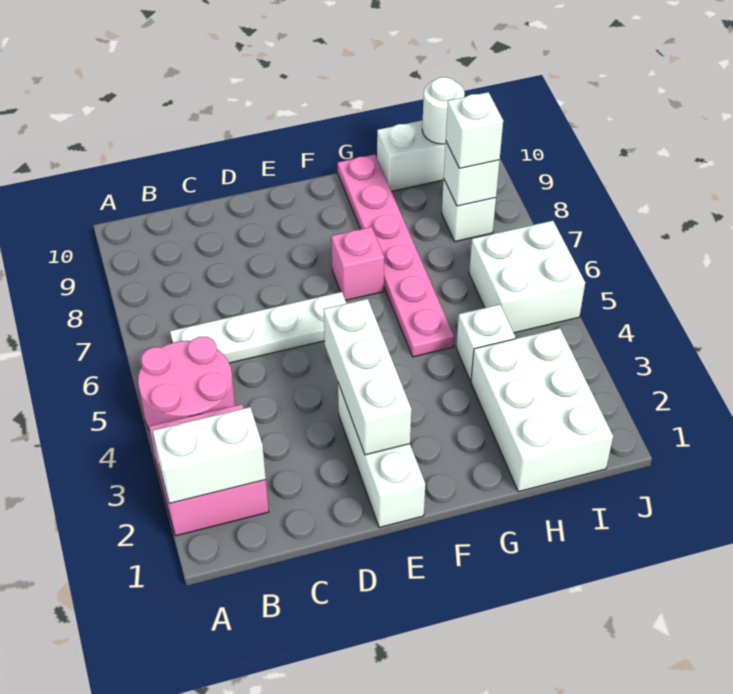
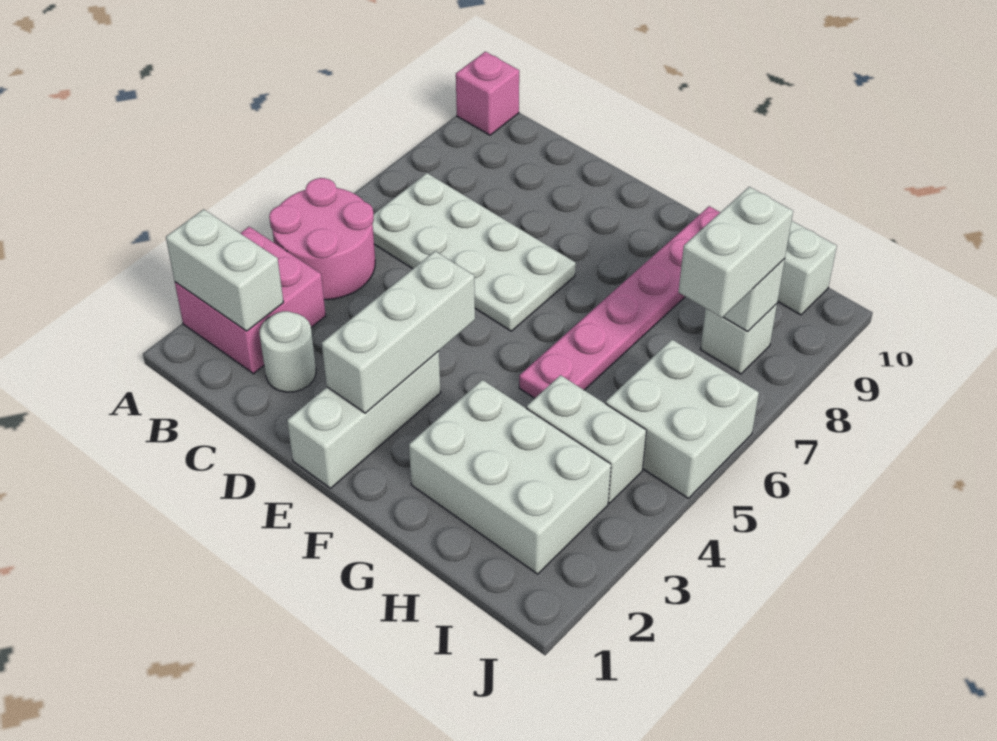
white 1x4 plate [170,292,347,363] -> white 2x4 plate [373,173,576,331]
pink 1x1 brick [331,227,384,300] -> pink 1x1 brick moved to [456,52,519,135]
white 2x3 brick [471,328,613,492] -> white 2x3 brick turned to [409,380,611,574]
white 1x1 brick [456,304,515,381] -> white 1x2 brick [527,375,646,503]
white 1x1 brick [446,92,503,168] -> white 1x2 brick [679,187,793,318]
white 1x1 round brick [422,77,465,144] -> white 1x1 round brick moved to [260,311,316,392]

